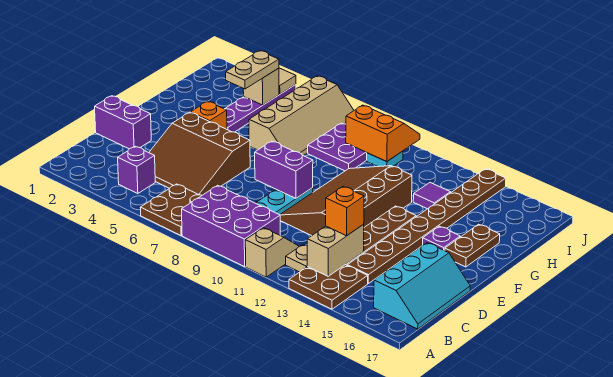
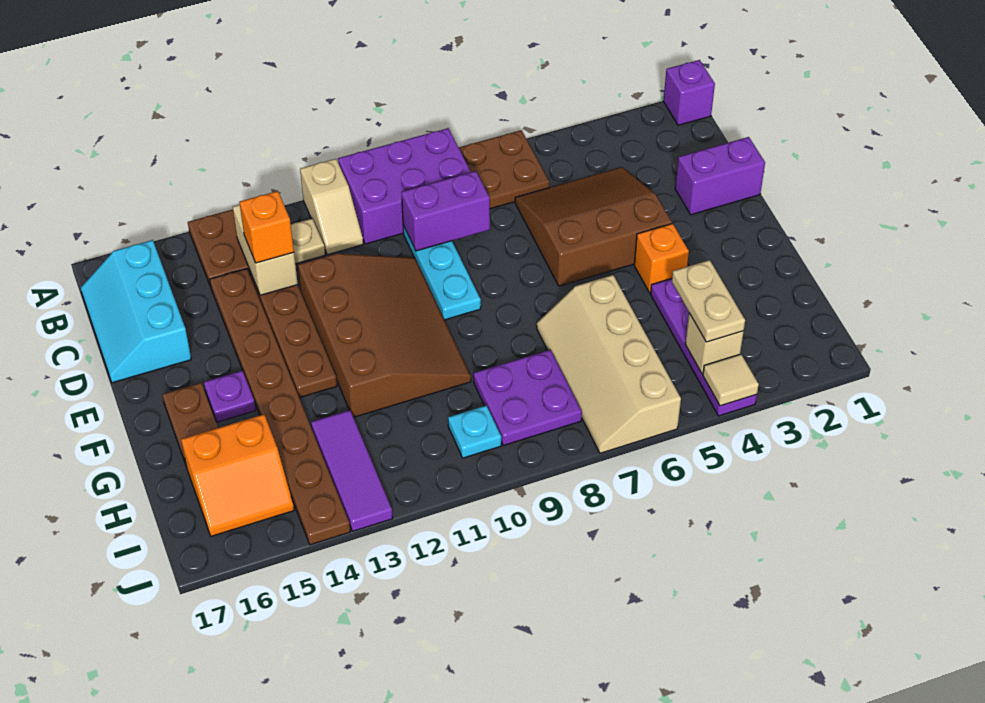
purple 1x1 brick [118,146,155,194] -> purple 1x1 brick moved to [663,60,715,125]
purple 1x2 brick [255,141,313,198] -> purple 1x2 brick moved to [401,171,490,251]
purple 1x1 tile [413,183,451,209] -> purple 1x3 tile [311,410,393,531]
orange 2x2 slope [346,105,420,162] -> orange 2x2 slope moved to [181,414,294,536]

